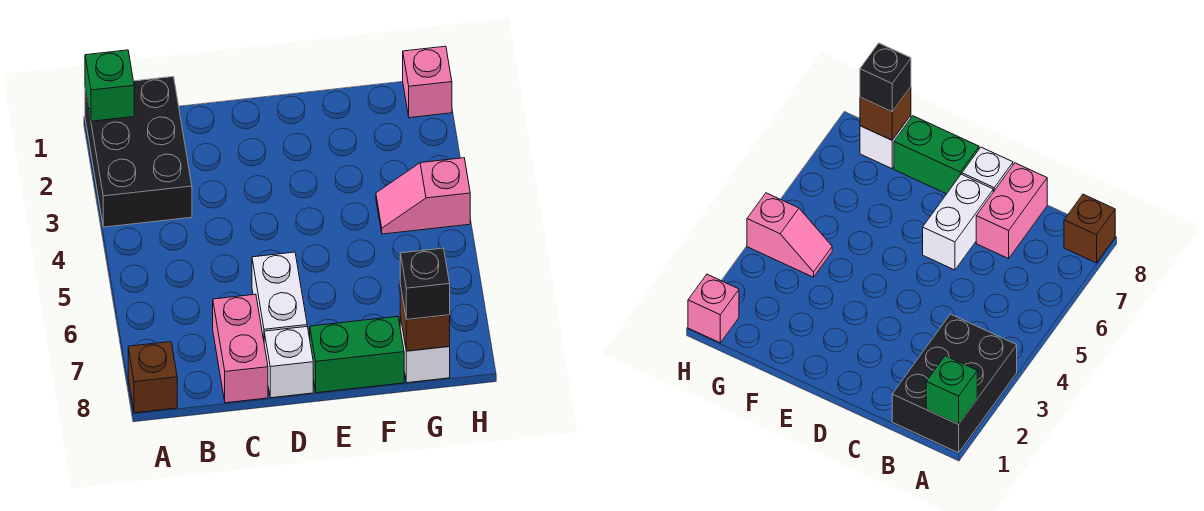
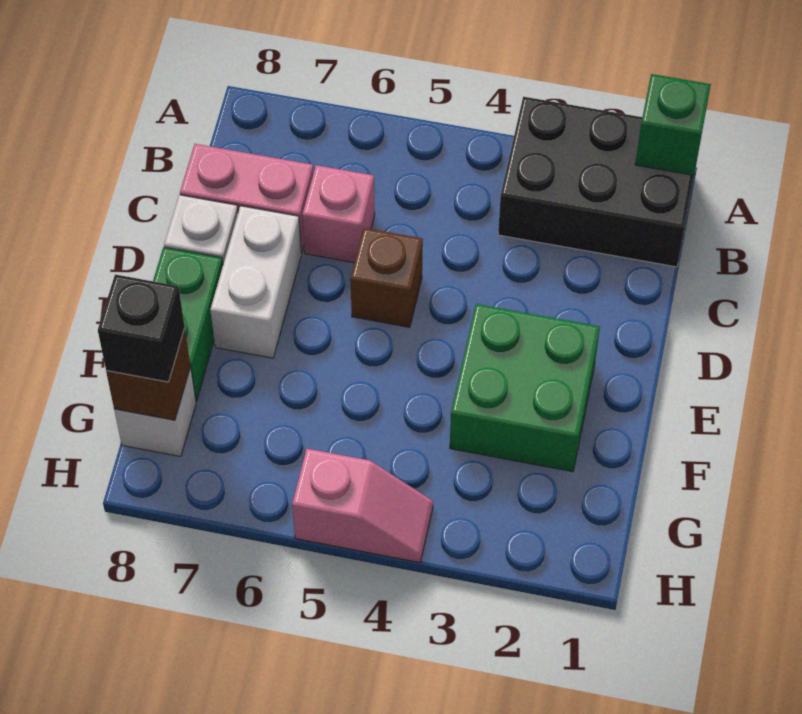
brown 1x1 brick [128,342,177,413] -> brown 1x1 brick moved to [350,228,423,327]
white 1x2 brick [252,252,307,340] -> white 1x2 brick turned to [210,206,301,358]
none -> green 2x2 brick [450,304,600,472]
pink 1x2 slope [376,158,470,234] -> pink 1x2 slope turned to [292,449,433,563]
pink 1x1 brick [403,46,452,118] -> pink 1x1 brick moved to [302,165,375,263]

